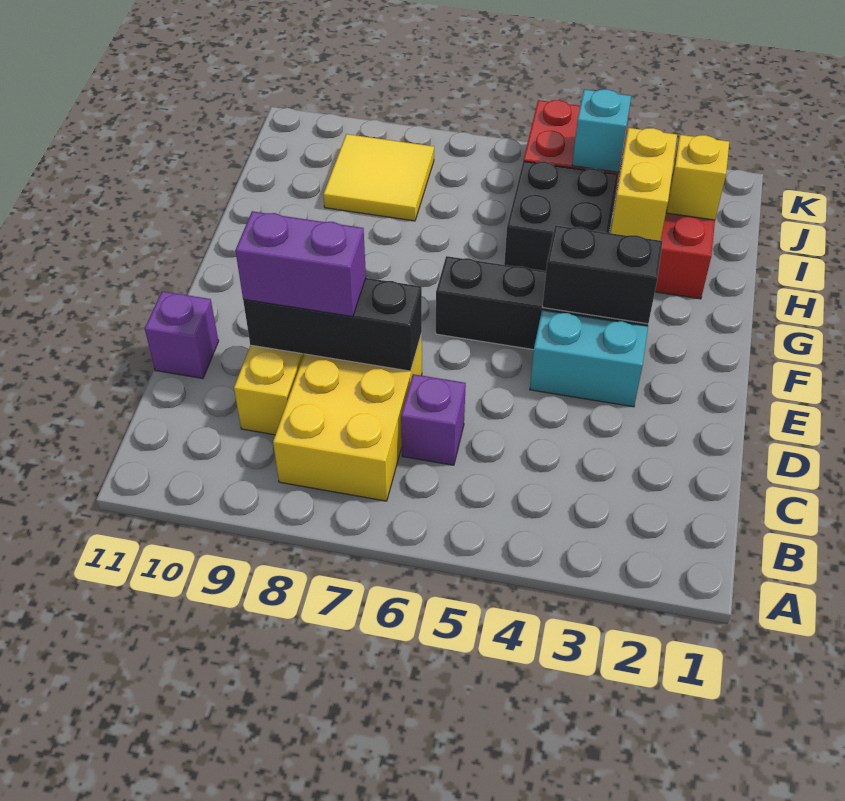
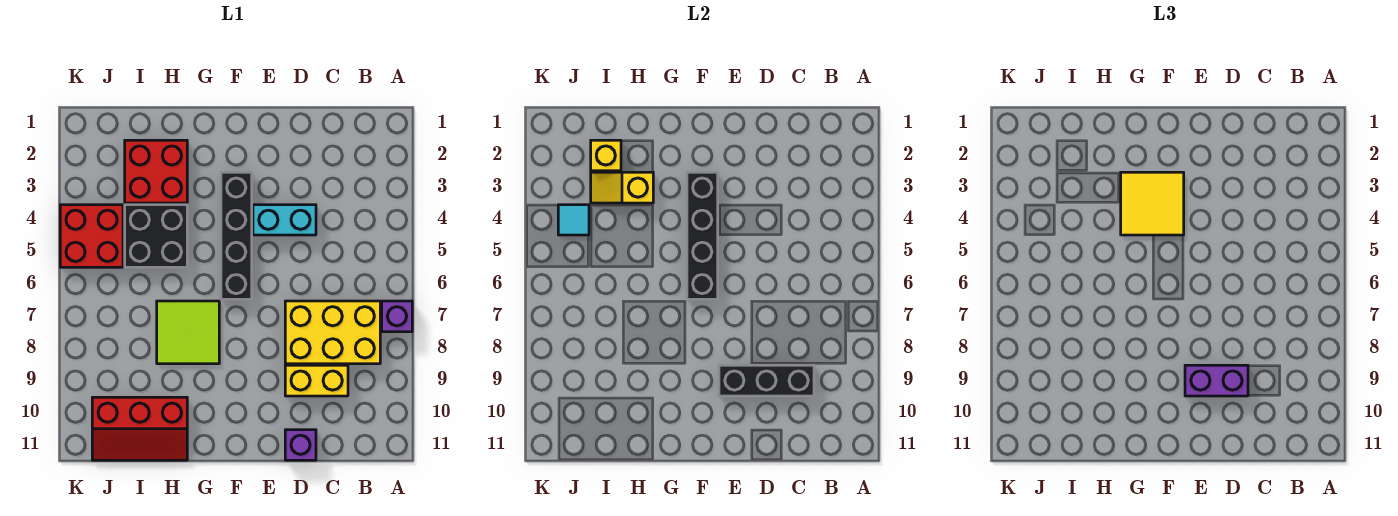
purple 1x1 brick [401,374,466,465] -> purple 1x1 brick moved to [382,301,412,332]
black 1x3 brick [243,278,422,371] -> black 1x3 brick turned to [719,365,814,396]
purple 1x2 brick [235,211,366,317] -> purple 1x2 brick turned to [1185,365,1248,396]
cyan 1x2 brick [530,310,648,407] -> cyan 1x2 brick turned to [253,205,316,235]
black 1x2 brick [543,225,663,324] -> black 1x4 brick [687,172,718,299]
none -> lime 2x2 tile [157,301,219,364]
yellow 1x2 brick [611,128,677,240] -> yellow 1x2 slope [591,172,653,203]
none -> red 2x3 slope [92,397,187,460]
yellow 2x2 tile [323,134,434,221] -> yellow 2x2 tile moved to [1121,172,1184,235]
cyan 1x1 brick [572,89,631,172] -> cyan 1x1 tile [558,205,589,235]

